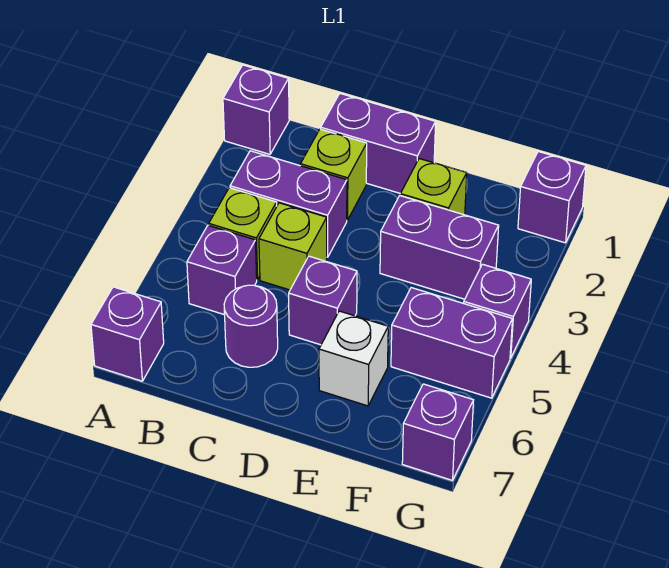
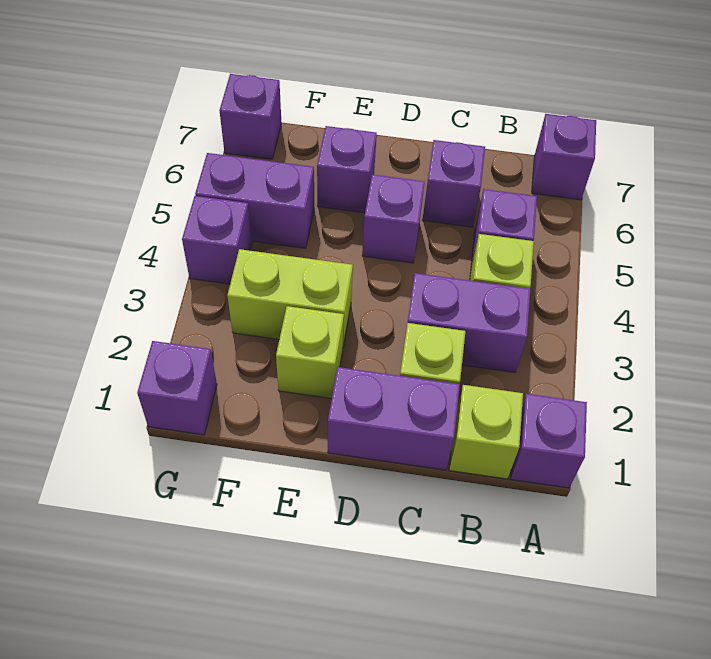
lime 1x1 brick [259,203,327,290] -> lime 1x1 brick moved to [449,385,523,479]
purple 1x1 round brick [224,285,278,367] -> purple 1x1 brick [423,140,485,227]
purple 1x2 brick [380,196,499,299] -> lime 1x2 brick [227,249,353,346]
white 1x1 brick [319,311,388,406] -> purple 1x1 brick [317,126,377,213]

